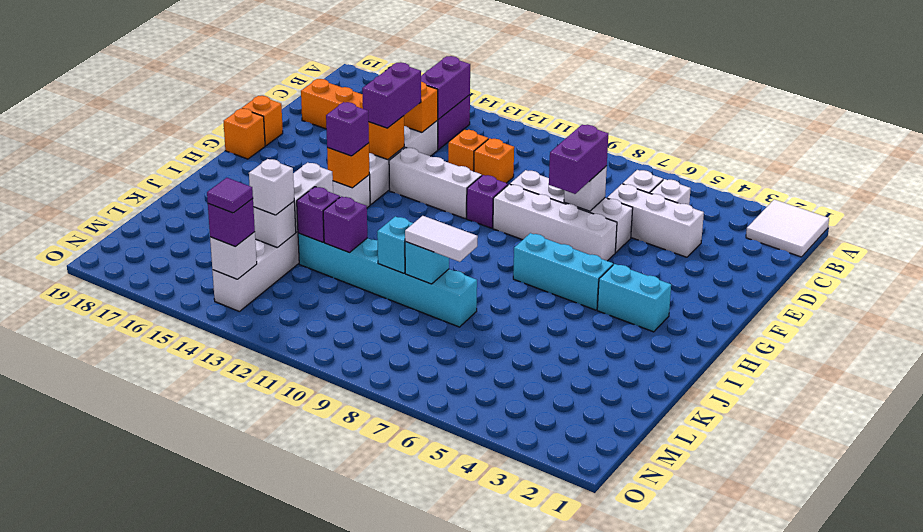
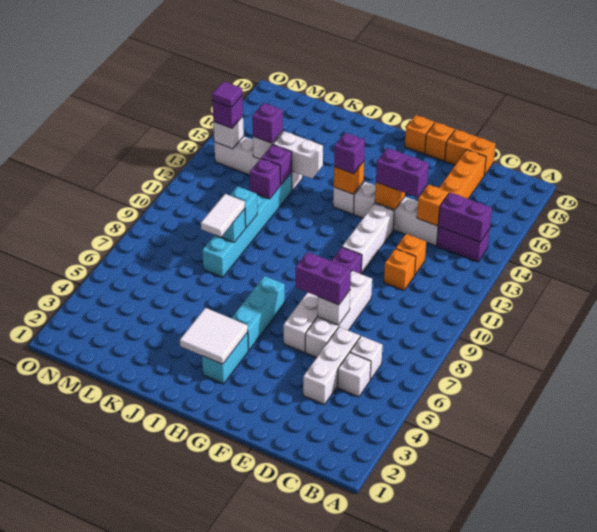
white 2x2 tile [746,200,829,257] -> white 2x2 tile moved to [180,308,248,364]
none -> orange 1x2 brick [445,129,495,175]
white 1x1 brick [249,159,294,215] -> purple 1x1 brick [252,103,283,143]

